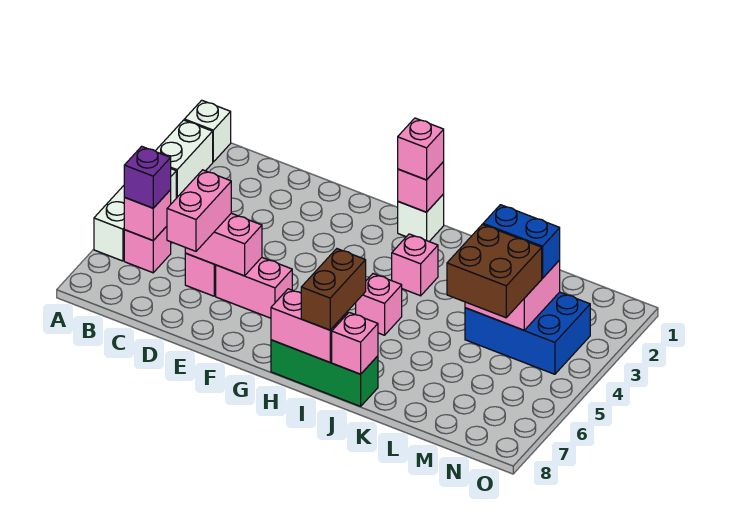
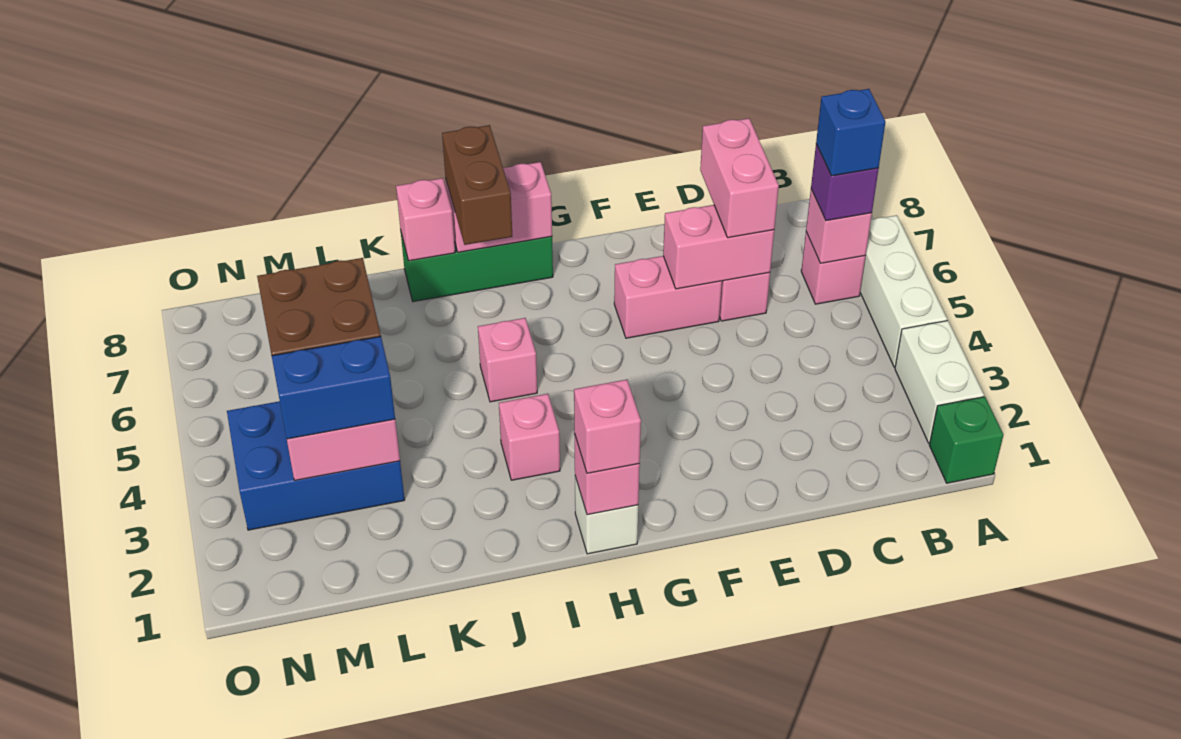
white 1x1 brick [184,100,231,162] -> green 1x1 brick [929,397,1003,483]
none -> blue 1x1 brick [816,89,885,176]

